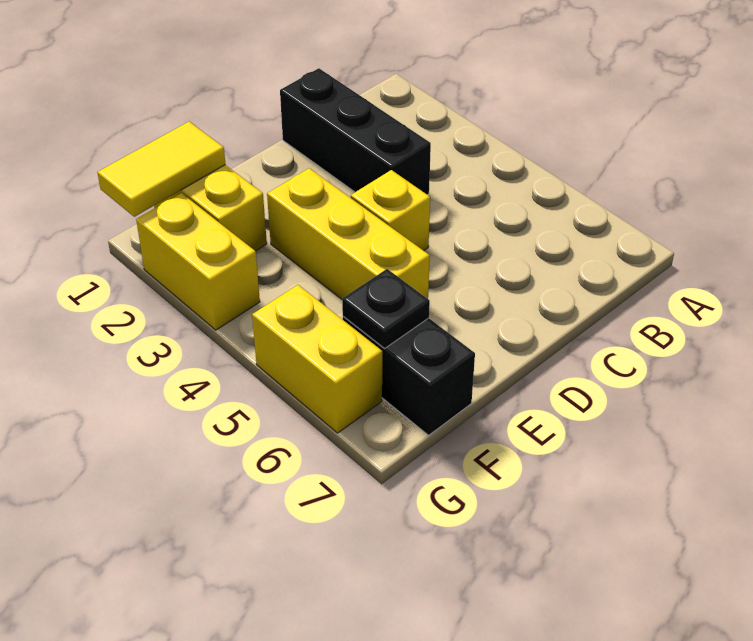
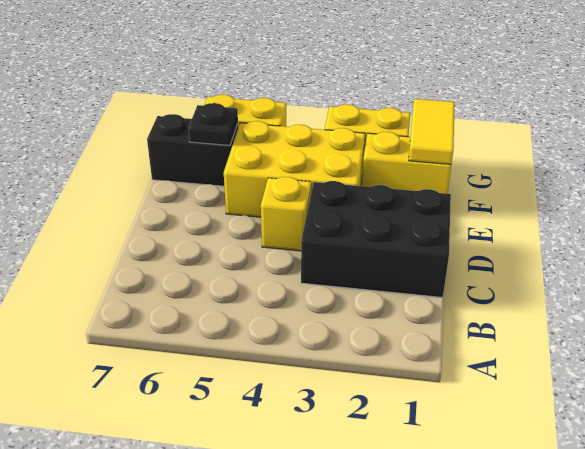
black 1x3 brick [280,68,431,195] -> black 2x3 brick [301,181,451,298]
yellow 1x3 brick [267,168,430,299] -> yellow 2x3 brick [224,121,365,217]

